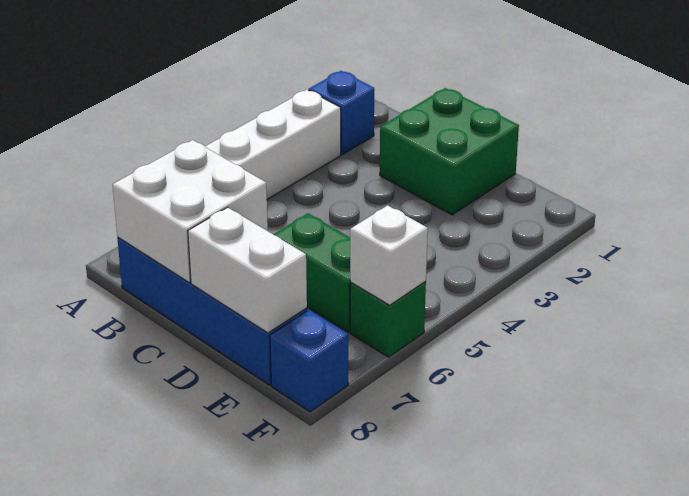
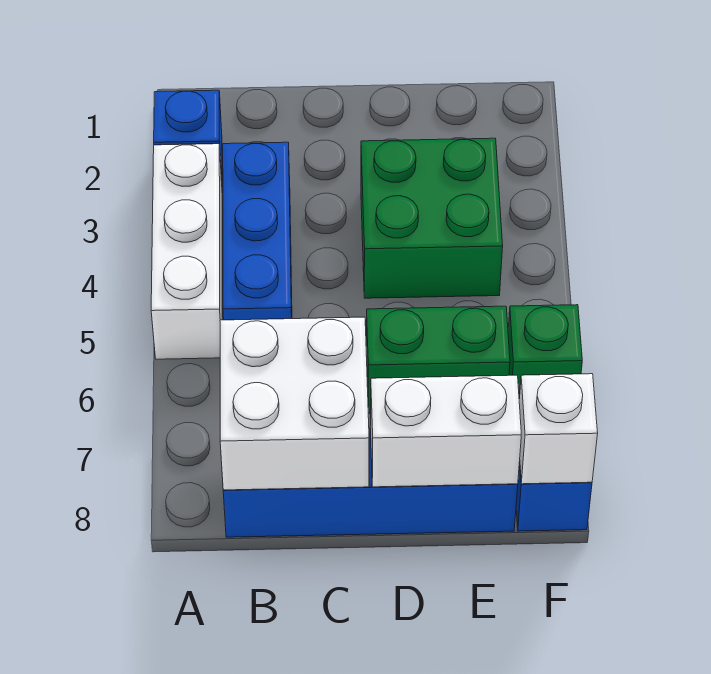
none -> blue 1x3 brick [223,142,292,320]
green 2x2 brick [380,88,519,215] -> green 2x2 brick moved to [361,138,503,298]
white 1x1 brick [350,205,428,305] -> white 1x1 brick moved to [519,374,598,484]

